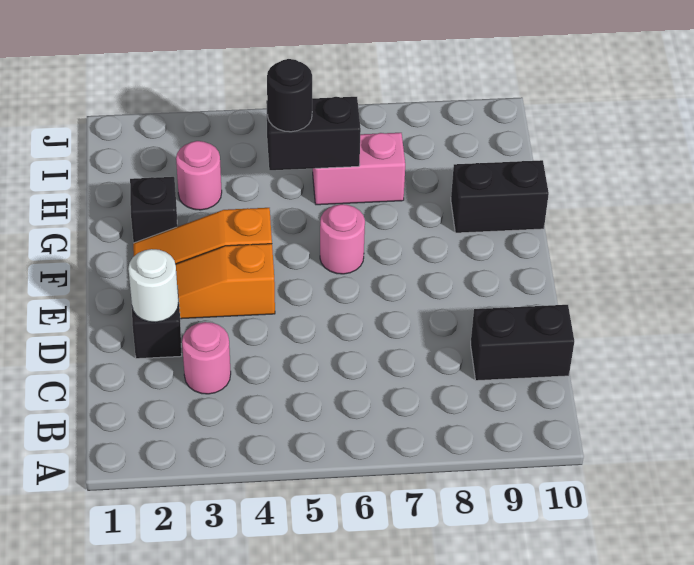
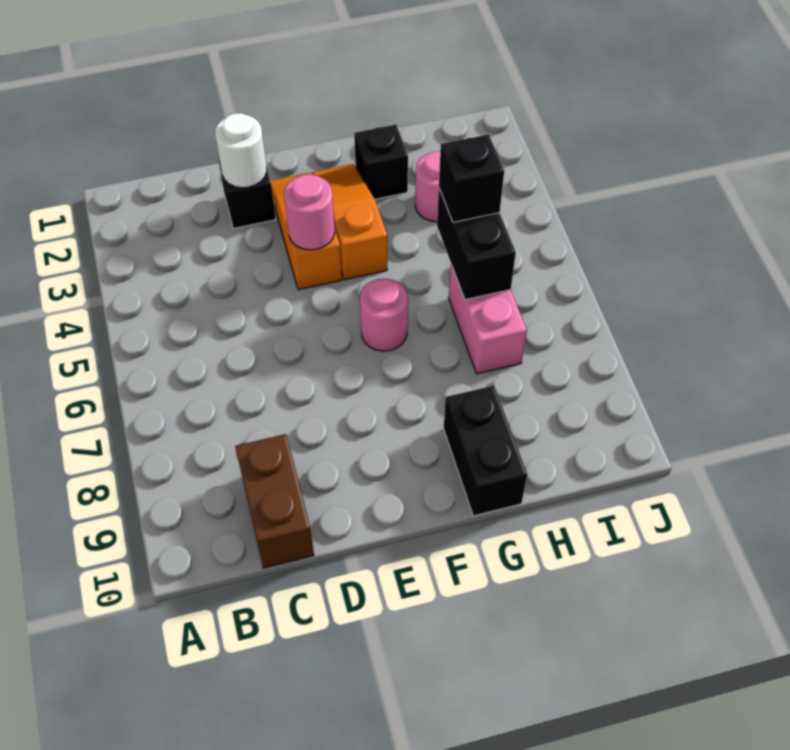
pink 1x1 round brick [182,322,231,394] -> pink 1x1 round brick moved to [284,175,335,250]
black 1x2 brick [471,305,574,381] -> brown 1x2 brick [235,434,314,568]
black 1x1 round brick [267,59,312,132] -> black 1x1 brick [439,134,504,222]

